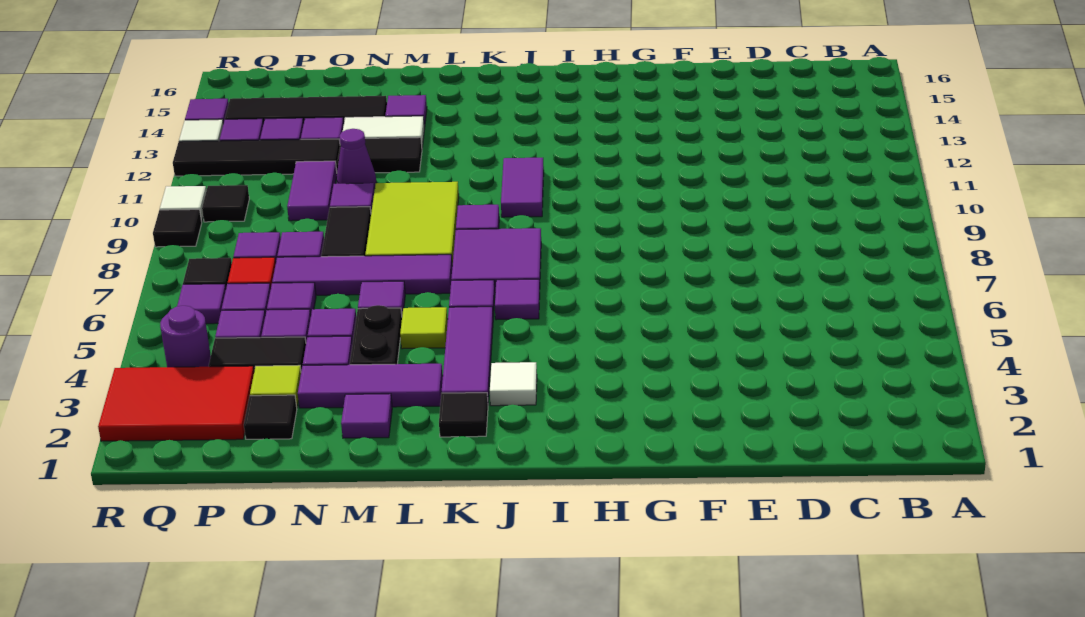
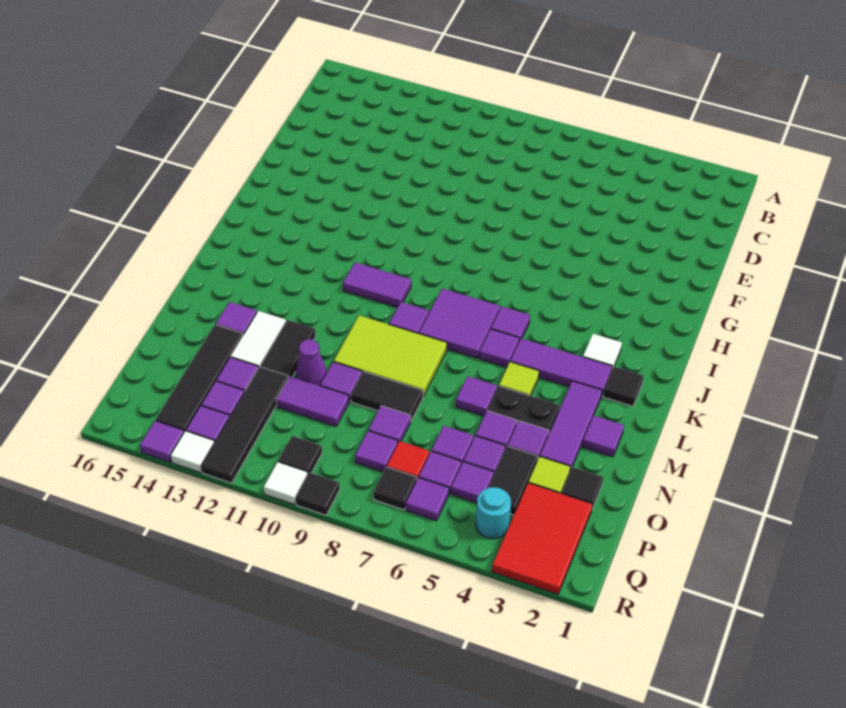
purple 1x4 tile [272,255,452,295] -> none
purple 1x1 round brick [160,306,211,367] -> cyan 1x1 round brick [476,487,511,539]

